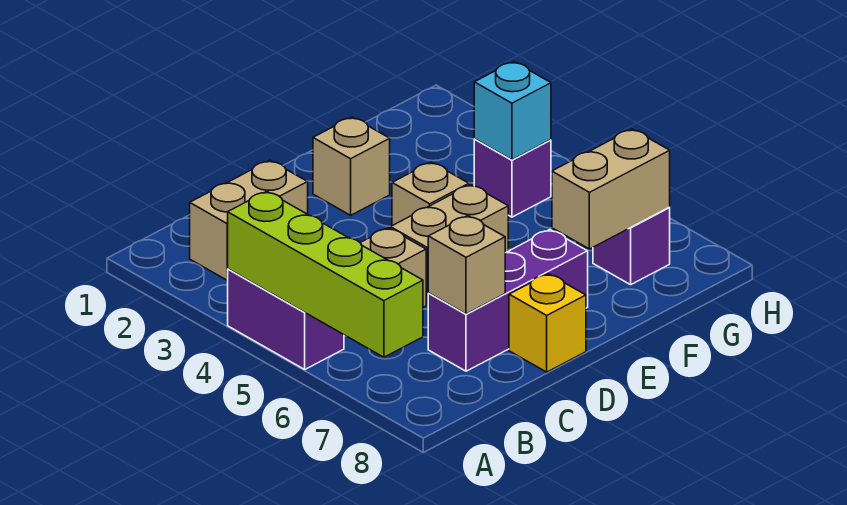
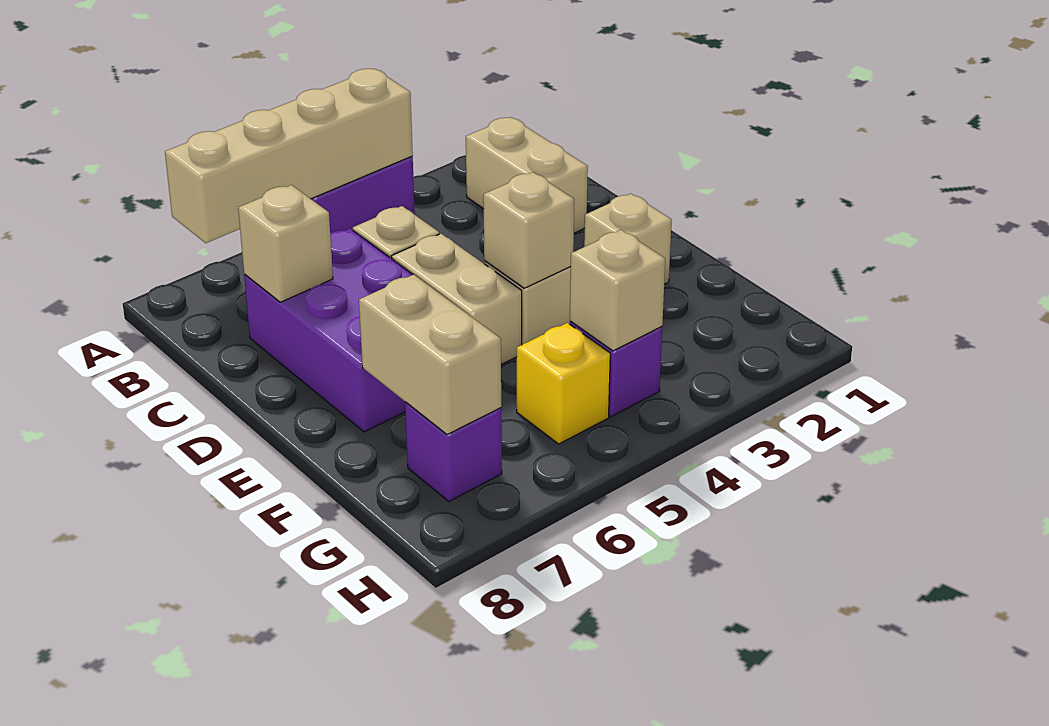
lime 1x4 brick [228,191,423,357] -> tan 1x4 brick [165,69,413,243]
purple 1x3 brick [428,230,588,371] -> purple 2x3 brick [244,229,413,432]
yellow 1x1 brick [509,274,586,372] -> yellow 1x1 brick moved to [517,323,610,444]
none -> tan 1x1 brick [483,172,574,288]
cyan 1x1 brick [474,61,551,160] -> tan 1x1 brick [570,230,665,351]

